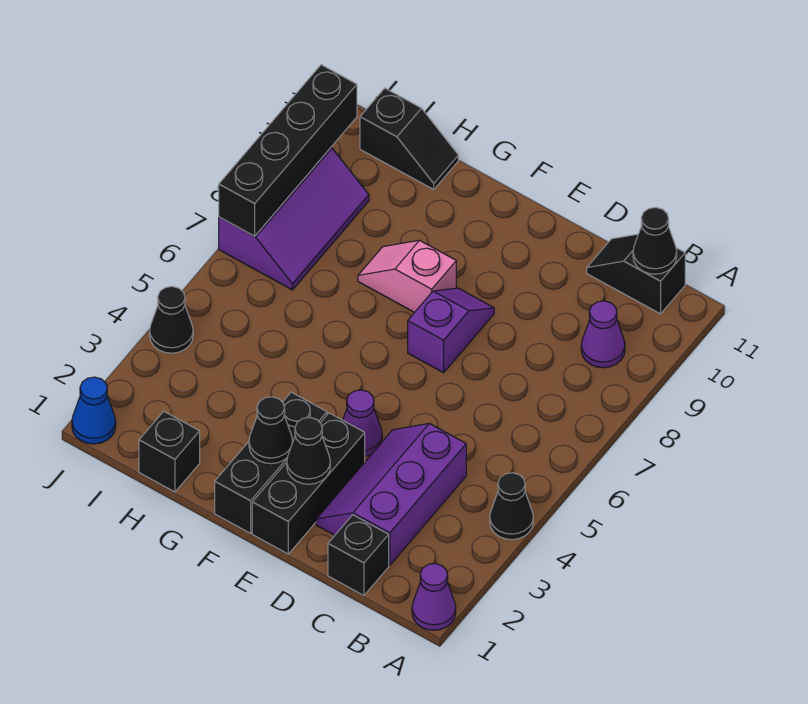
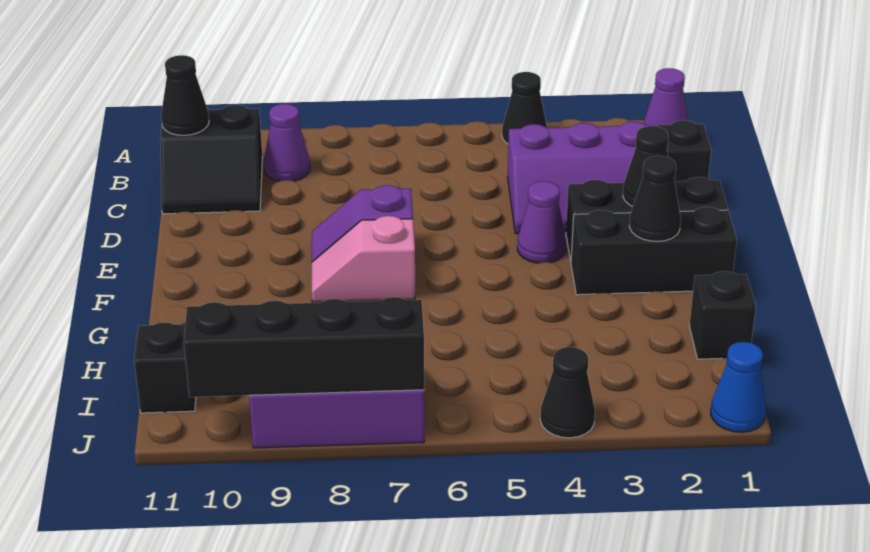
black 1x2 slope [587,234,685,314] -> black 2x2 slope [160,105,262,214]
pink 1x2 slope [358,240,456,312] -> pink 1x2 slope turned to [312,216,415,302]

